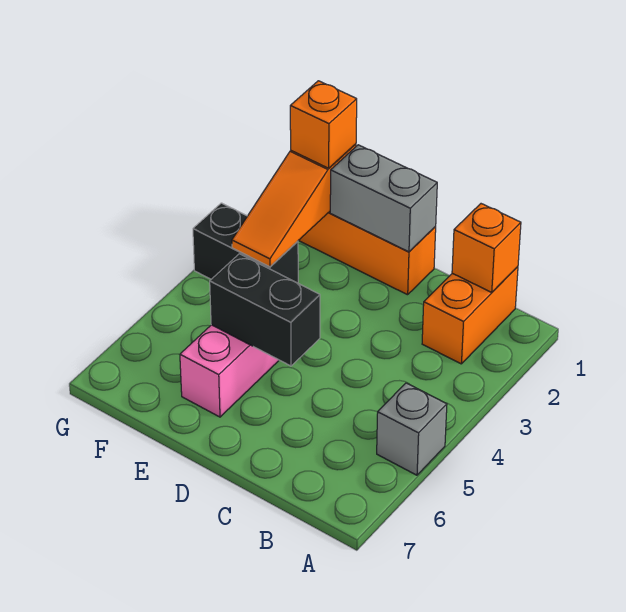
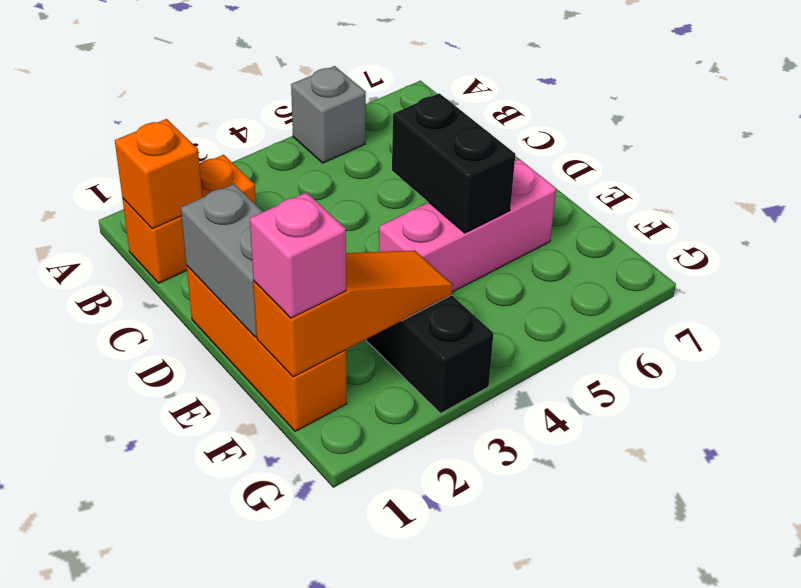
orange 1x1 brick [290,81,357,168] -> pink 1x1 brick [250,192,346,318]

